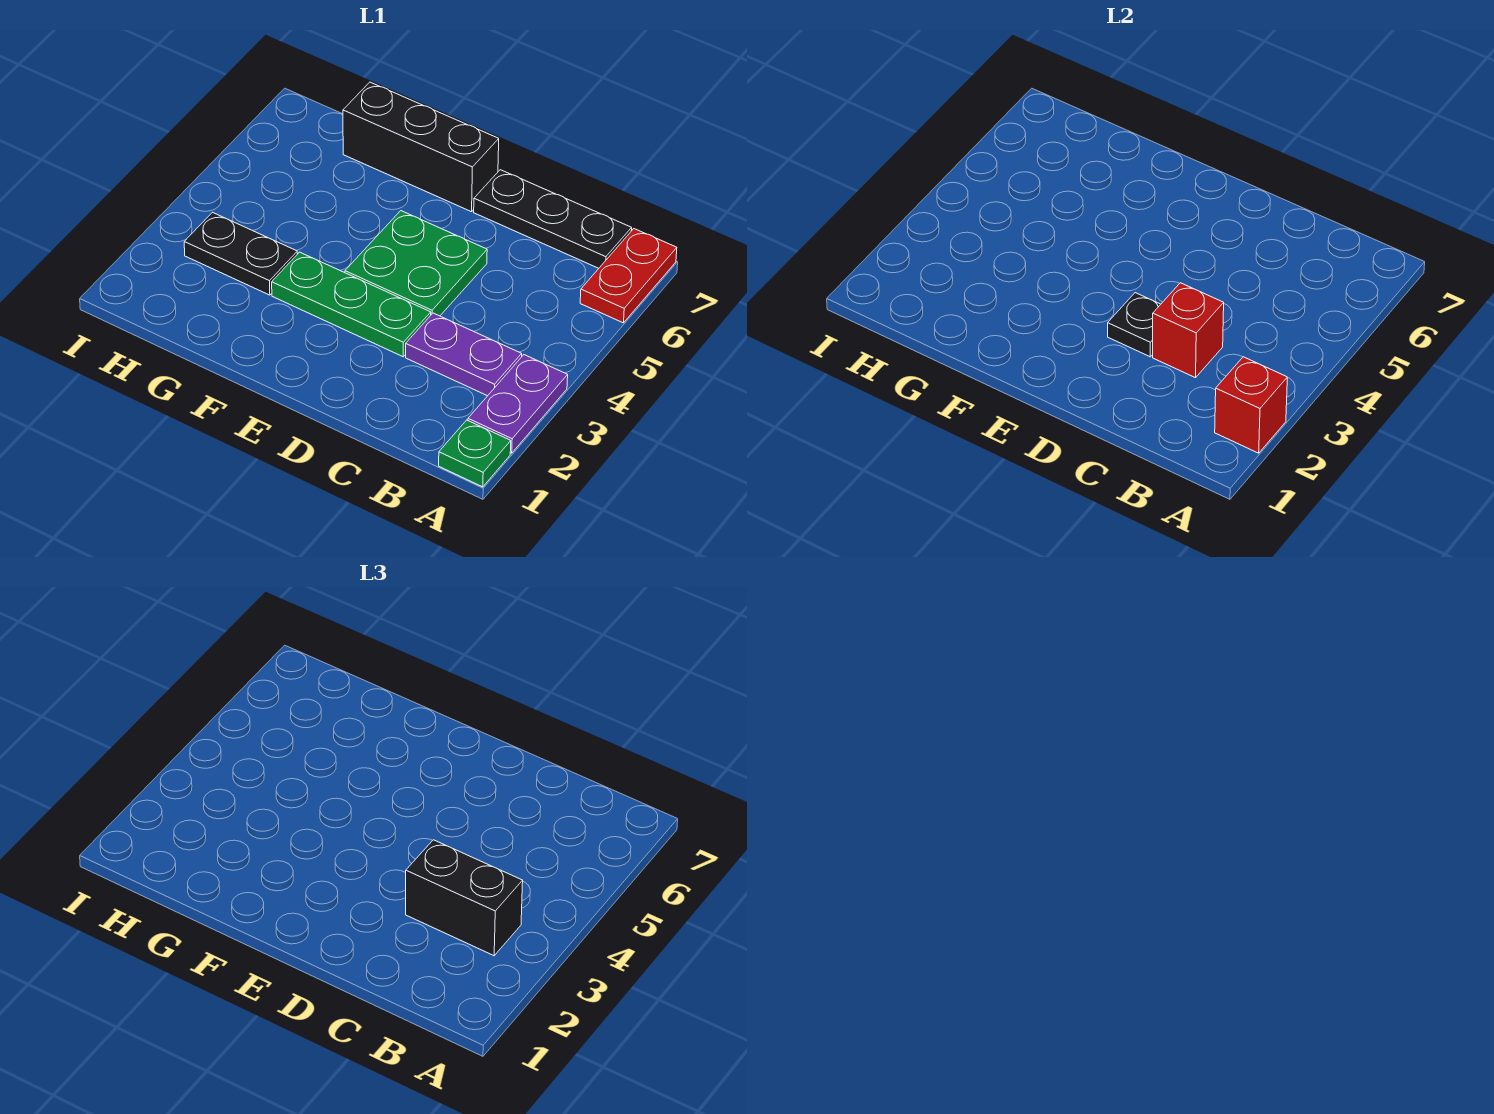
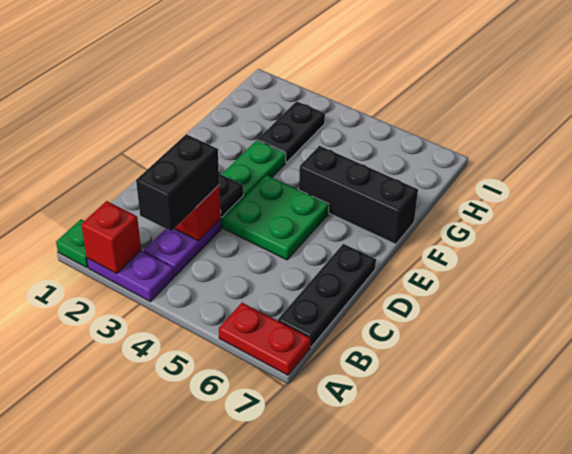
black 1x3 brick [343,82,499,212] -> black 1x3 brick turned to [299,146,418,244]

